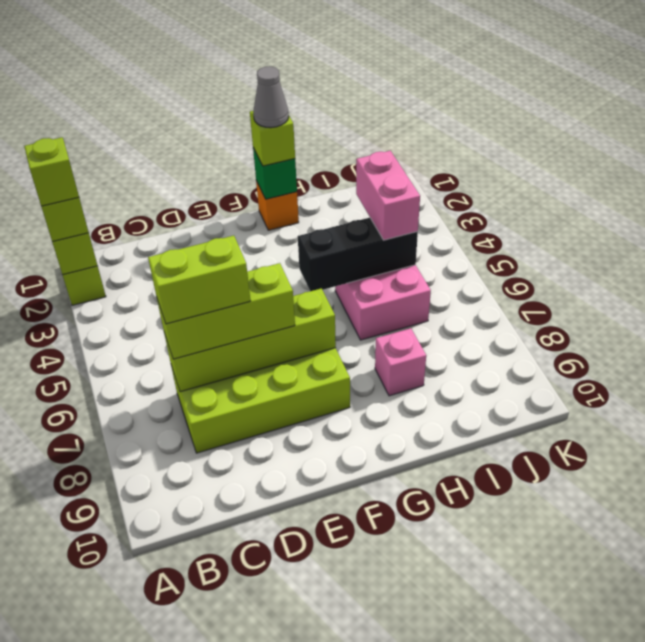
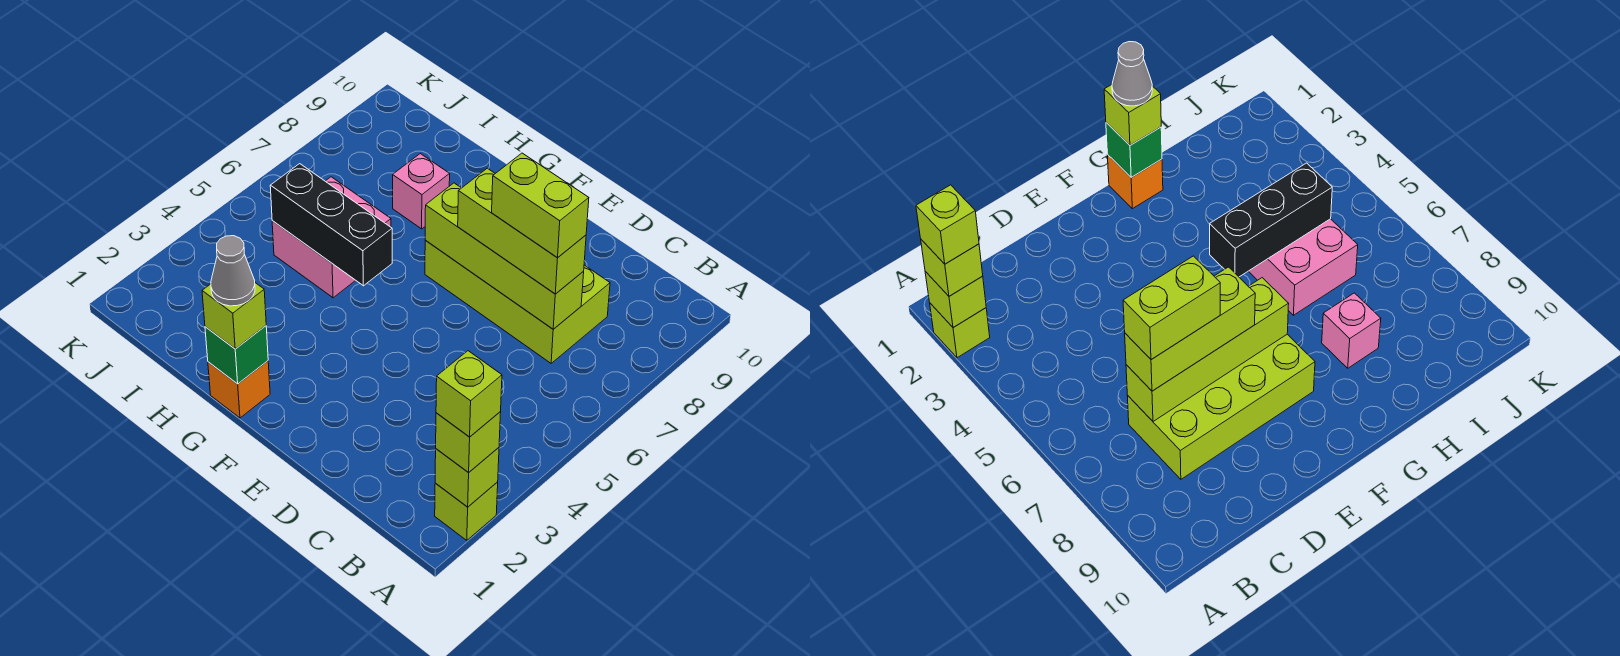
pink 1x2 brick [356,151,420,240] -> none

